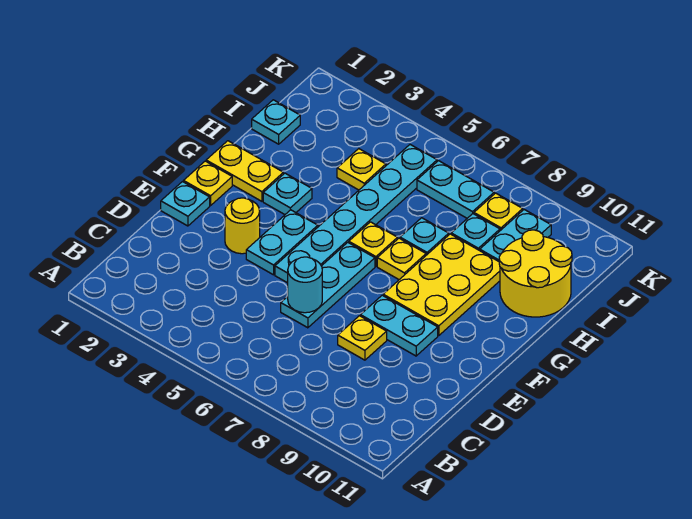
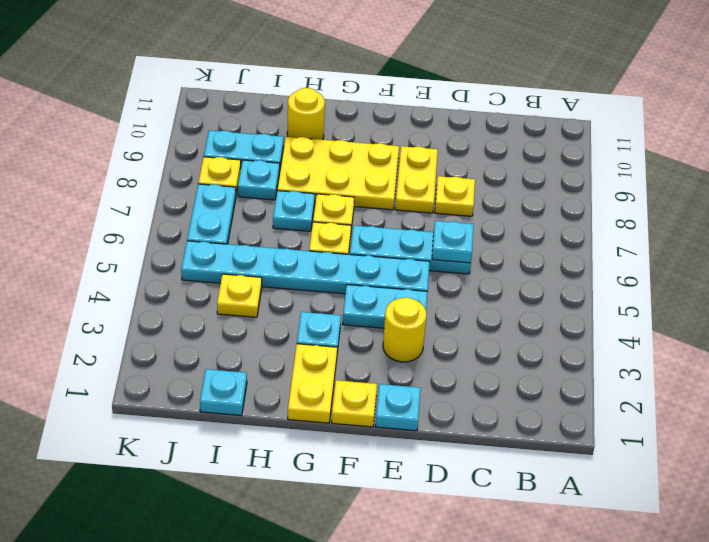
cyan 1x1 round brick [288,257,322,313] -> cyan 1x1 plate [432,221,474,263]
cyan 1x2 plate [360,295,438,356] -> yellow 1x2 plate [395,146,438,213]
yellow 2x2 round brick [499,230,572,317] -> yellow 1x1 round brick [287,88,325,140]

